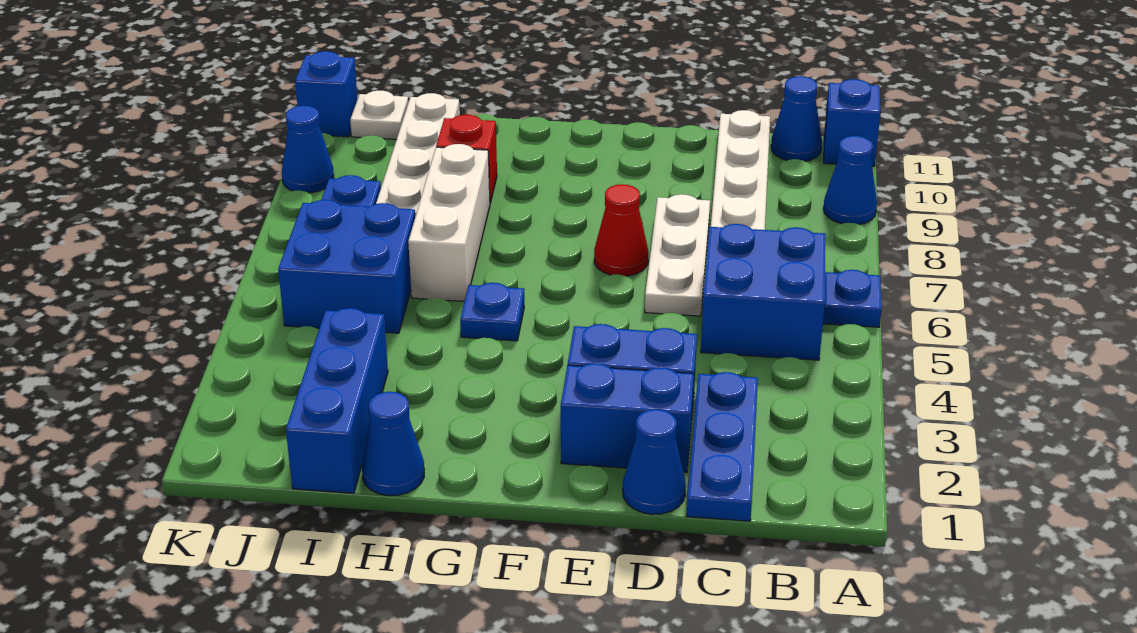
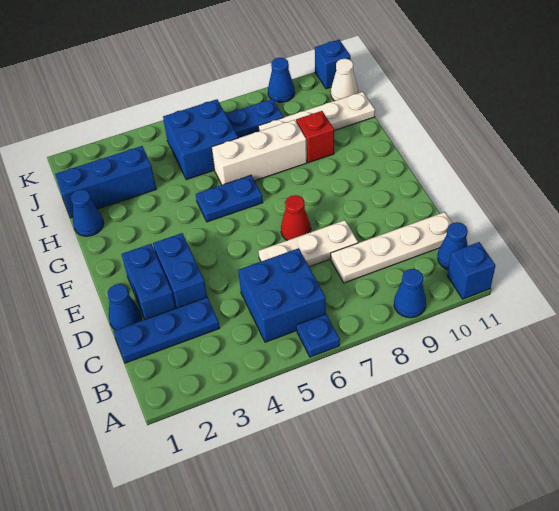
blue 1x1 plate [460,283,524,341] -> blue 1x2 plate [196,175,263,222]
white 1x1 plate [350,91,408,140] -> white 1x1 cone [331,59,358,101]

